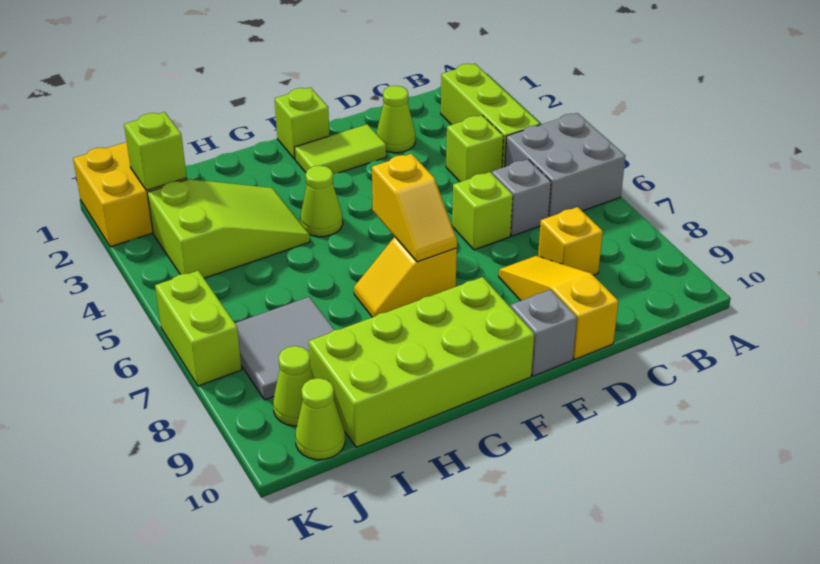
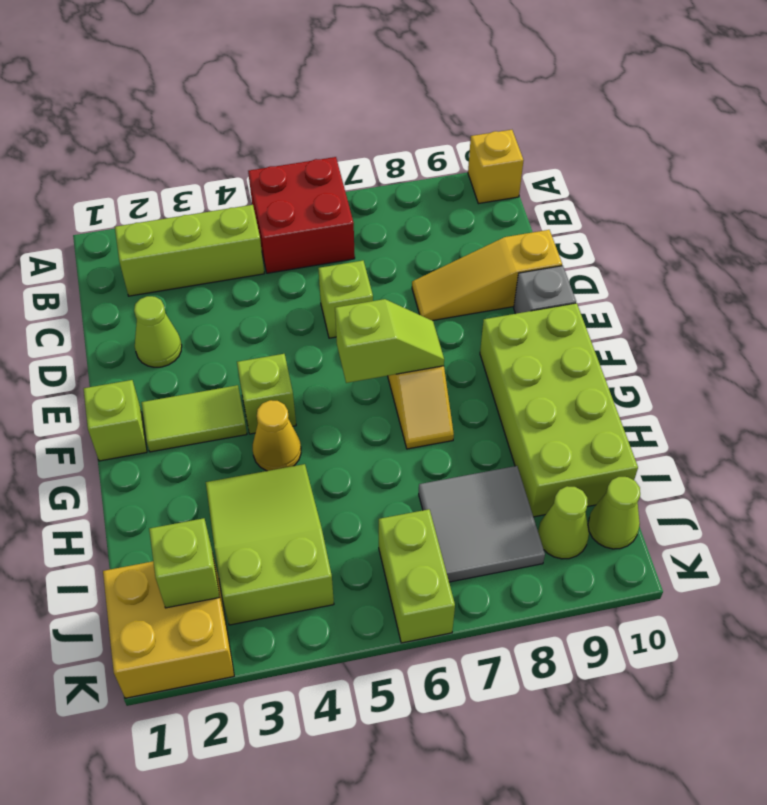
grey 2x2 brick [505,113,625,217] -> red 2x2 brick [248,157,355,273]
lime 1x1 brick [446,115,503,182] -> lime 1x1 brick moved to [237,354,296,434]
grey 1x1 brick [492,159,551,236] -> none
yellow 1x1 brick [538,207,603,275] -> yellow 1x1 brick moved to [468,130,524,204]
lime 1x2 tile [294,124,386,174] -> lime 1x2 tile turned to [141,385,247,452]
yellow 1x2 slope [372,154,457,262] -> lime 1x2 slope [335,299,444,383]
lime 1x1 cone [300,166,343,237] -> yellow 1x1 cone [253,400,301,471]
lime 1x2 brick [155,271,242,386] -> lime 1x2 brick turned to [379,509,455,643]

